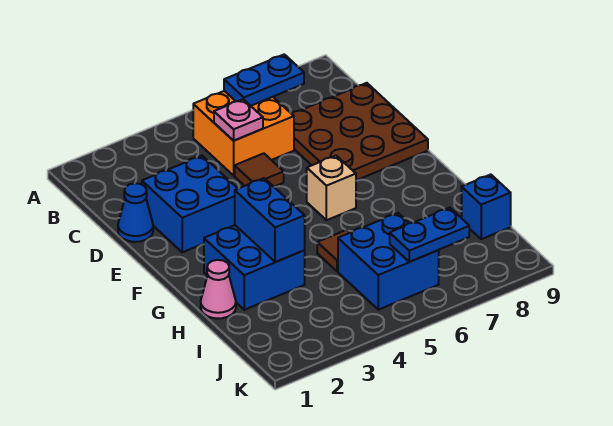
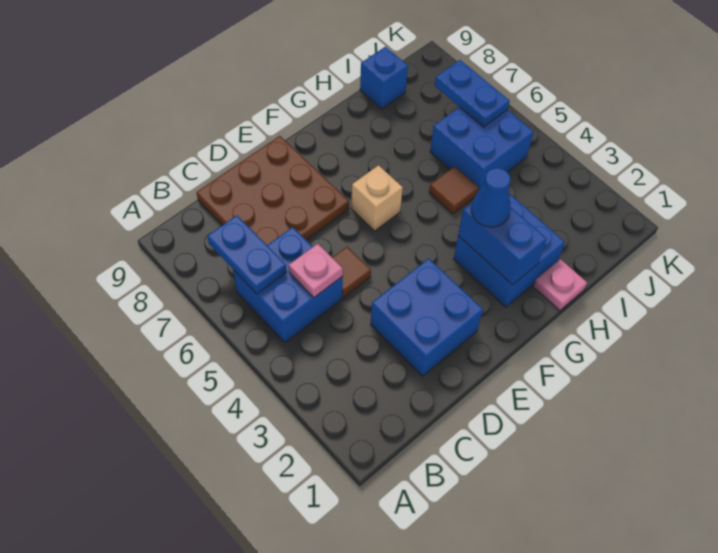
orange 2x2 brick [193,91,294,175] -> blue 2x2 brick [233,227,343,343]
blue 1x1 cone [118,183,153,242] -> blue 1x1 cone moved to [471,168,510,227]
blue 1x2 brick [235,178,305,262] -> blue 1x2 brick turned to [458,203,547,285]
pink 1x1 cone [201,260,236,319] -> pink 1x1 plate [533,259,587,310]

